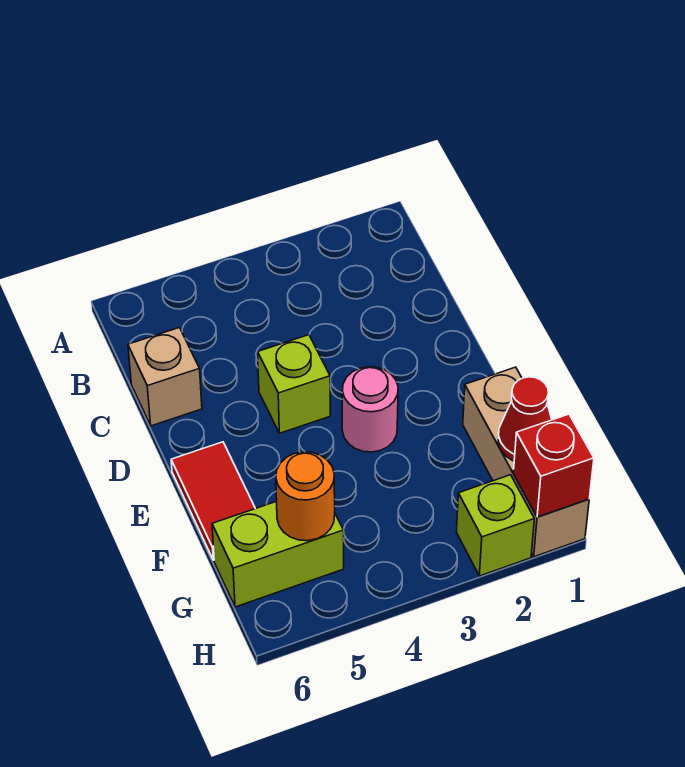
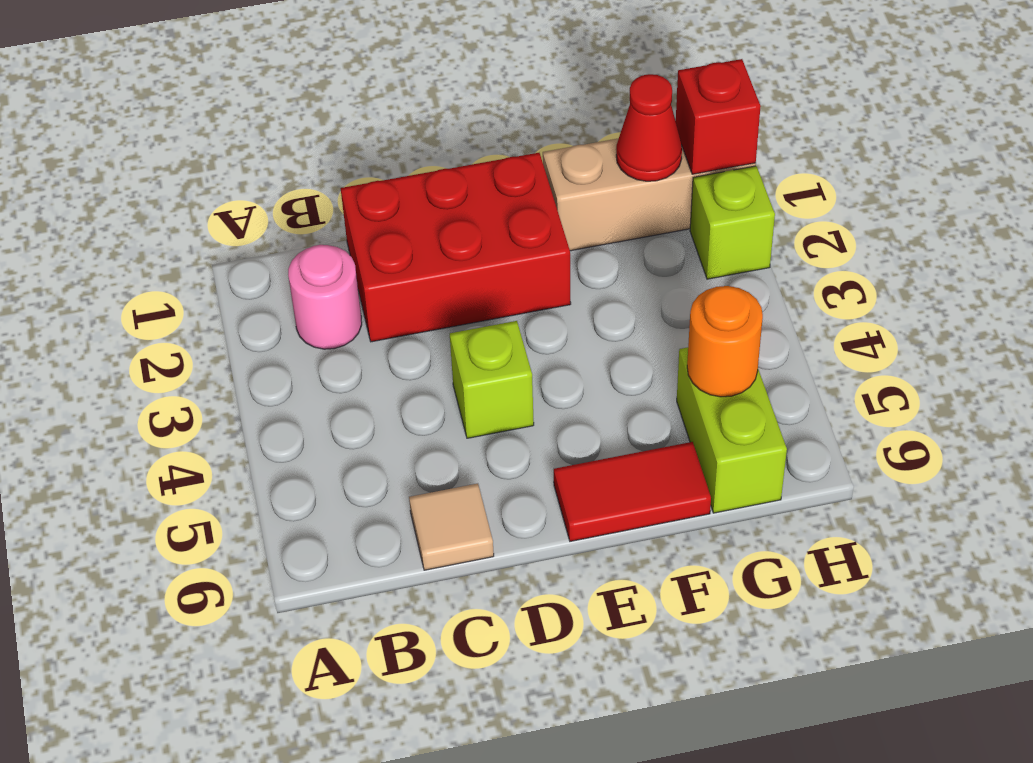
none -> red 2x3 brick [341,153,571,342]
tan 1x1 brick [128,328,202,426] -> tan 1x1 tile [409,484,494,570]
pink 1x1 round brick [342,367,398,452] -> pink 1x1 round brick moved to [288,245,362,349]

